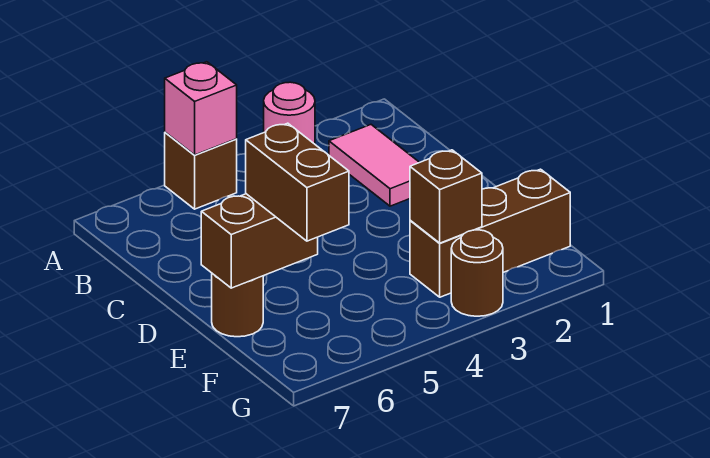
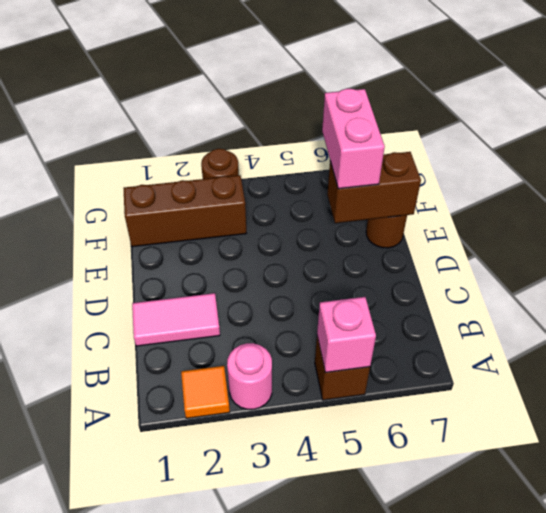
none -> orange 1x1 tile [181,366,230,418]
pink 1x2 tile [329,125,419,206] -> pink 1x2 tile turned to [132,293,220,346]
brown 1x2 brick [246,123,349,241] -> pink 1x2 brick [322,89,385,189]
brown 1x1 brick [410,150,482,243] -> none

